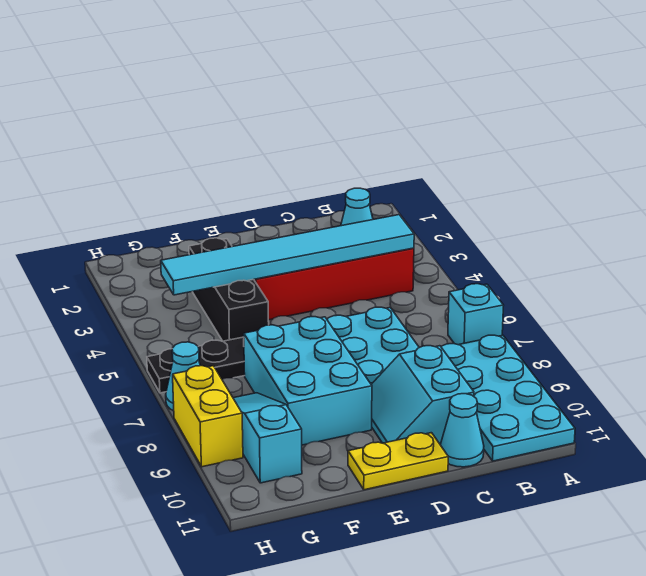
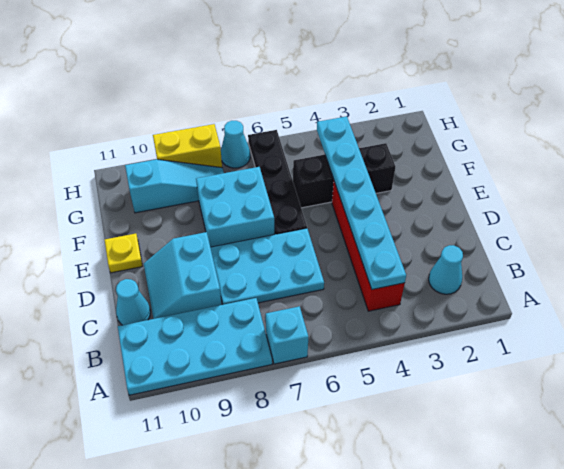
cyan 1x6 tile [161,215,414,295] -> cyan 1x6 plate [317,116,406,289]
cyan 2x2 slope [371,346,474,444] -> cyan 2x2 slope turned to [144,232,222,319]
yellow 1x2 plate [348,433,448,490] -> yellow 1x1 plate [104,233,142,273]
cyan 2x3 brick [244,317,372,445] -> cyan 2x2 brick [196,167,274,247]

